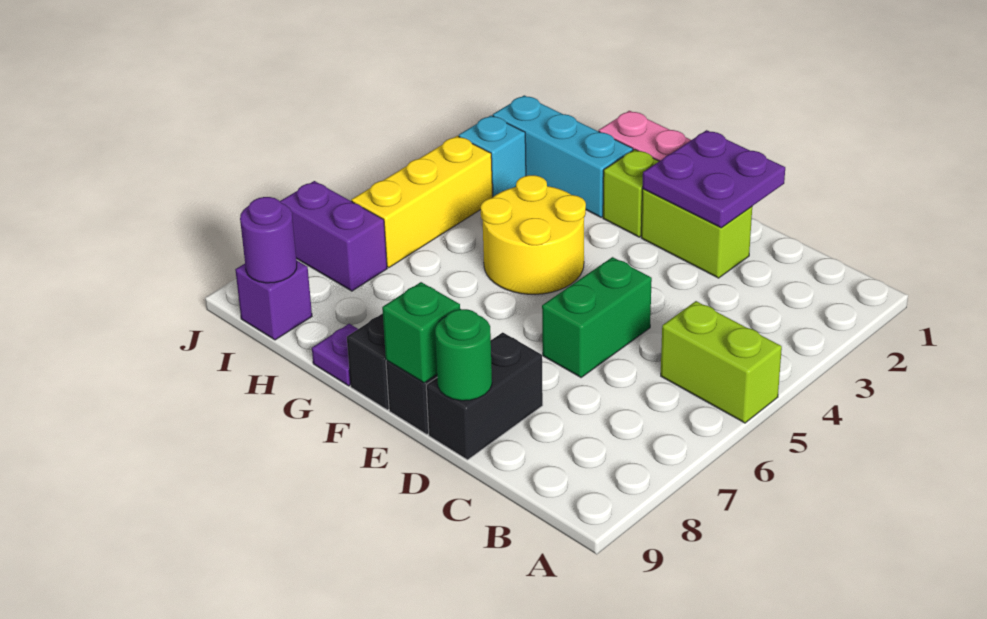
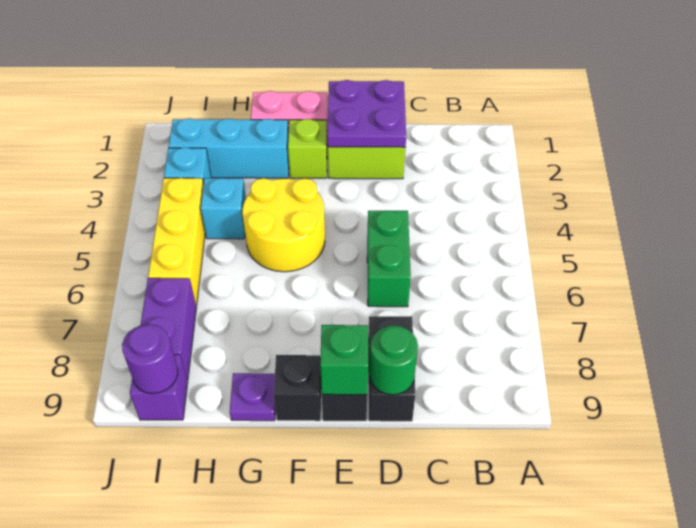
lime 1x2 brick [661,301,782,423] -> none
none -> cyan 1x1 brick [201,178,246,239]
purple 1x2 brick [280,181,387,291] -> purple 1x2 brick turned to [141,278,196,380]

